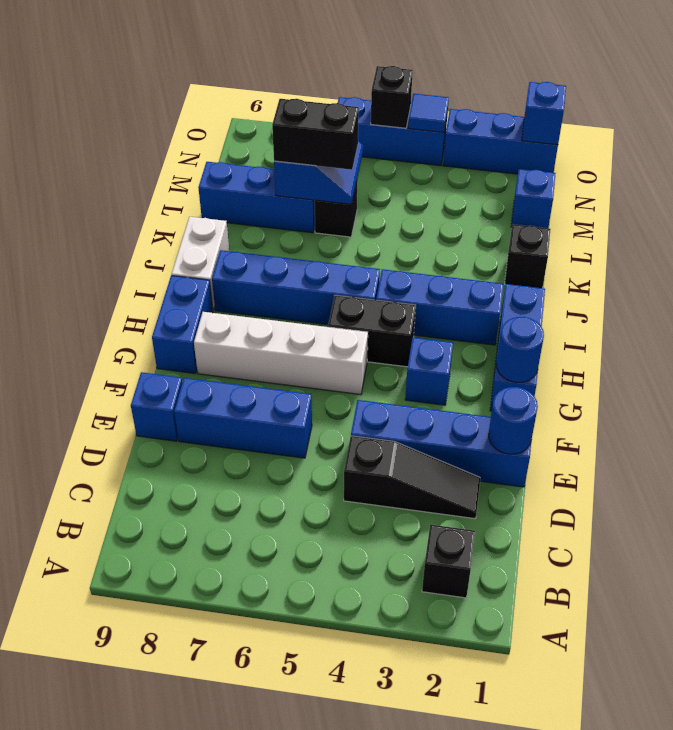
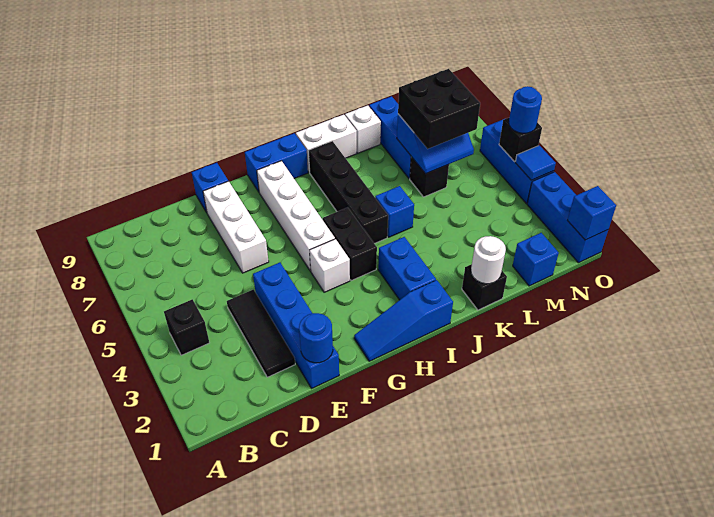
black 1x1 brick [422,525,475,598] -> black 1x1 brick moved to [164,299,209,355]
black 1x3 slope [344,436,480,519] -> black 1x3 tile [227,290,295,377]
blue 1x3 brick [174,378,312,458] -> white 1x3 brick [203,181,269,273]
blue 1x3 brick [490,284,545,411] -> blue 1x3 slope [354,280,453,361]
blue 1x1 round brick [496,317,544,382] -> blue 1x1 round brick moved to [509,86,542,133]
blue 1x1 brick [405,337,453,405] -> blue 1x1 brick moved to [375,186,414,237]
none -> white 1x1 brick [310,239,350,292]
blue 1x3 brick [376,269,503,345] -> blue 1x2 brick [378,237,436,300]
blue 1x4 brick [212,250,380,325] -> black 1x4 brick [309,141,388,244]
none -> white 1x1 round brick [471,236,506,284]
none -> white 1x1 brick [345,105,381,153]
black 1x2 brick [272,99,359,170] -> black 2x2 brick [398,69,480,149]

